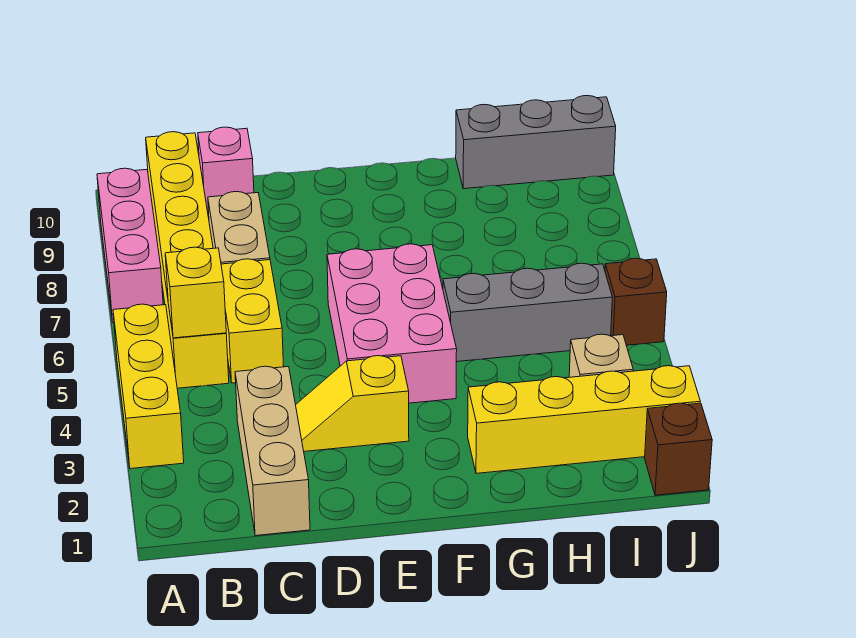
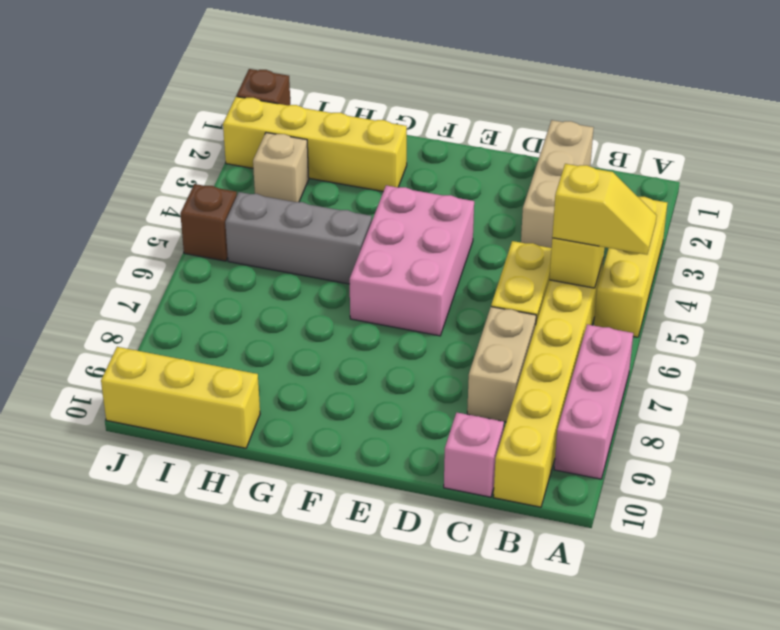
yellow 1x2 slope [296,356,409,451] -> yellow 1x2 slope moved to [552,164,657,255]
grey 1x3 brick [456,96,616,189] -> yellow 1x3 brick [101,347,260,448]

